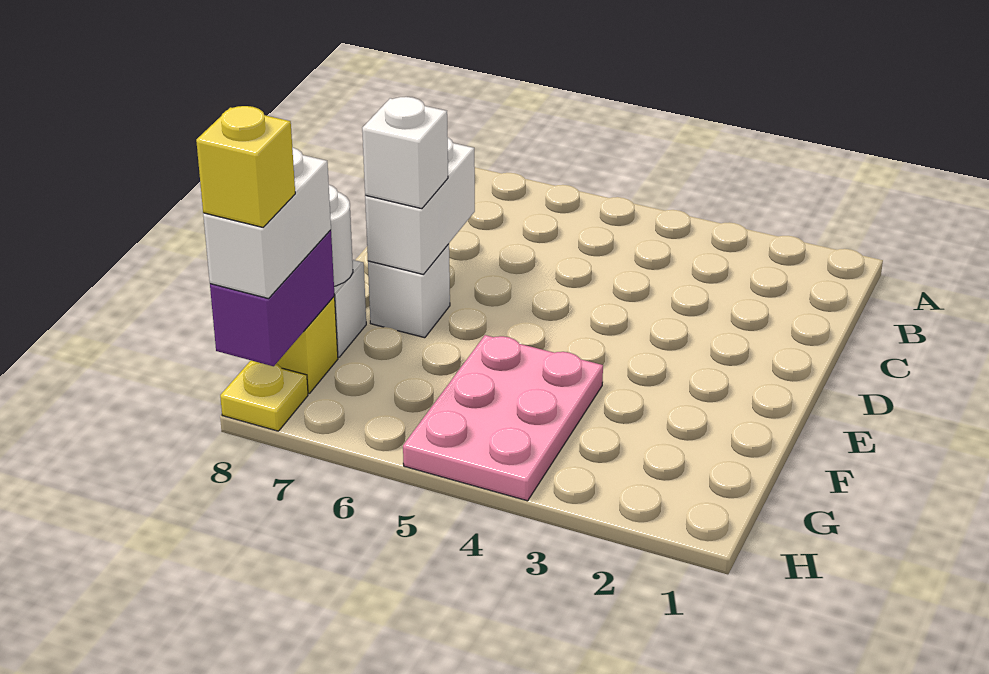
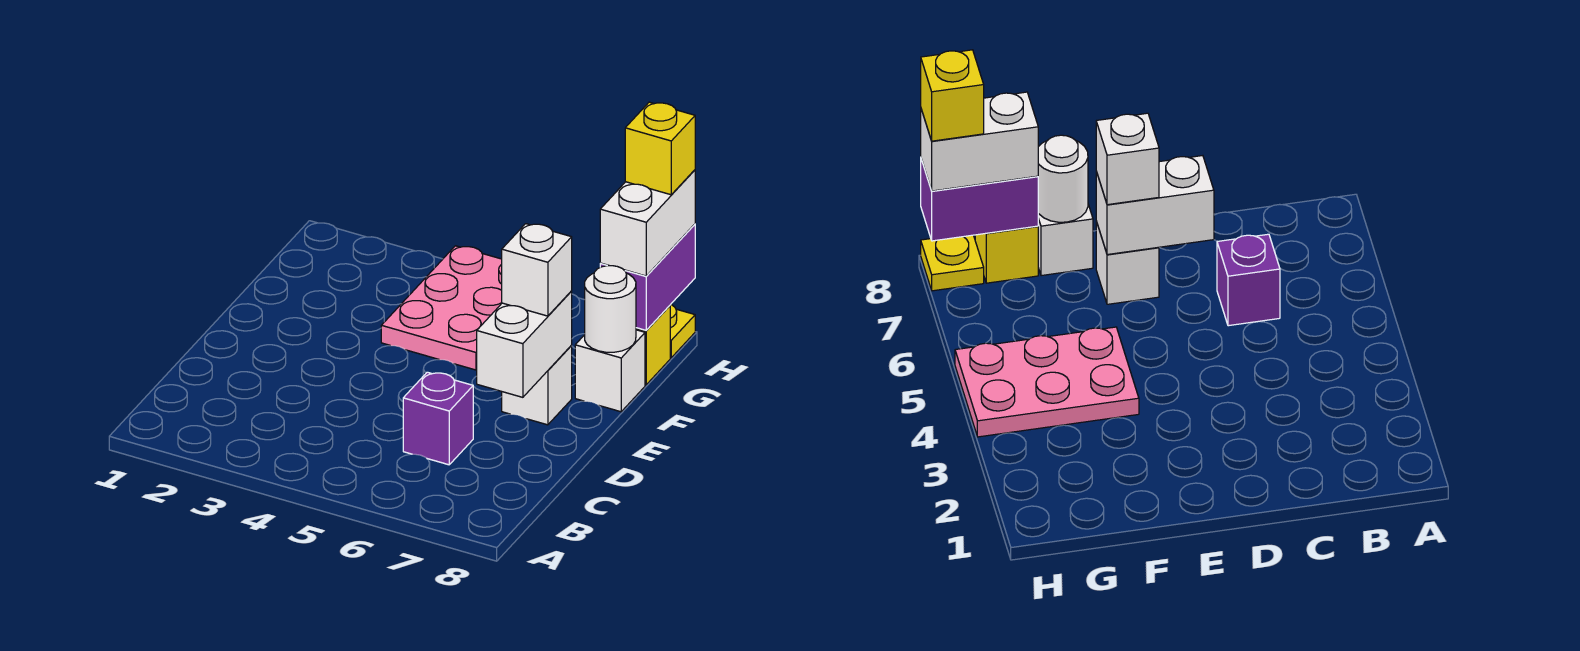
none -> purple 1x1 brick [403,372,473,465]

